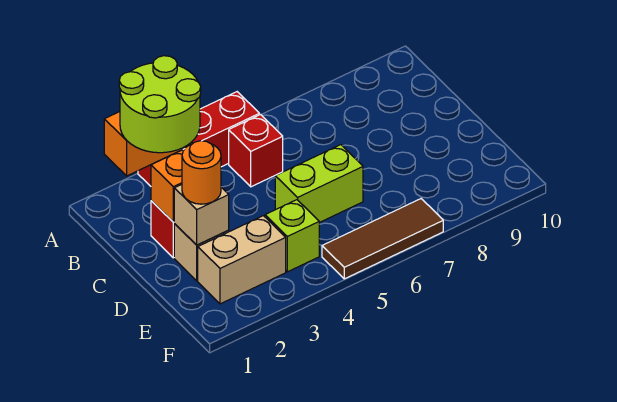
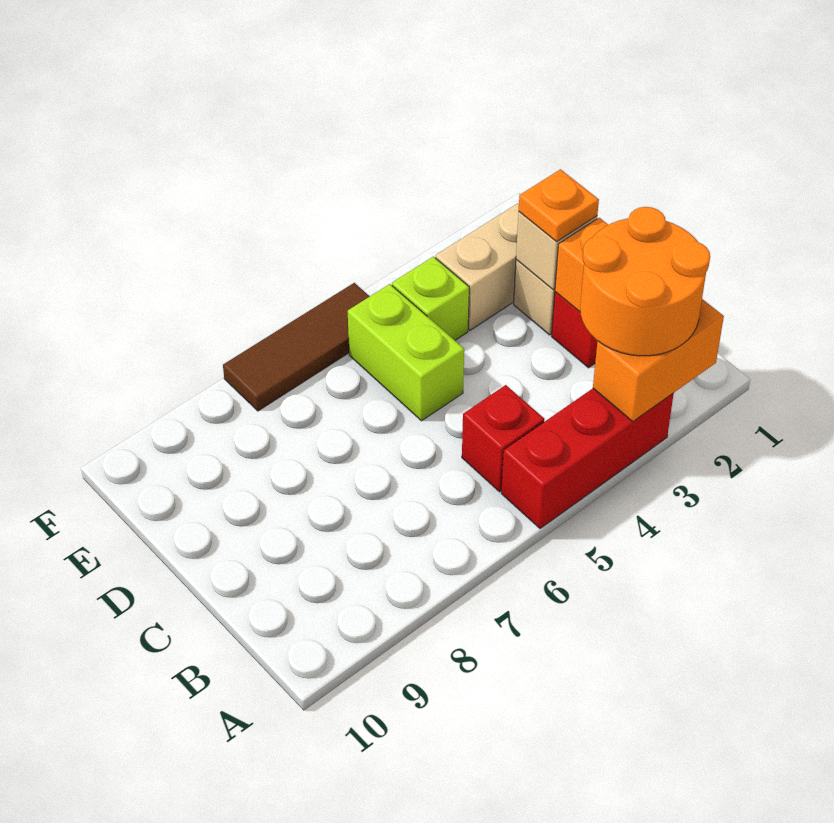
lime 2x2 round brick [119,56,201,153] -> orange 2x2 round brick [580,207,710,356]
orange 1x1 round brick [182,141,221,204] -> orange 1x1 plate [519,169,599,242]
lime 1x2 brick [275,145,363,223] -> lime 1x2 brick turned to [348,284,464,421]

